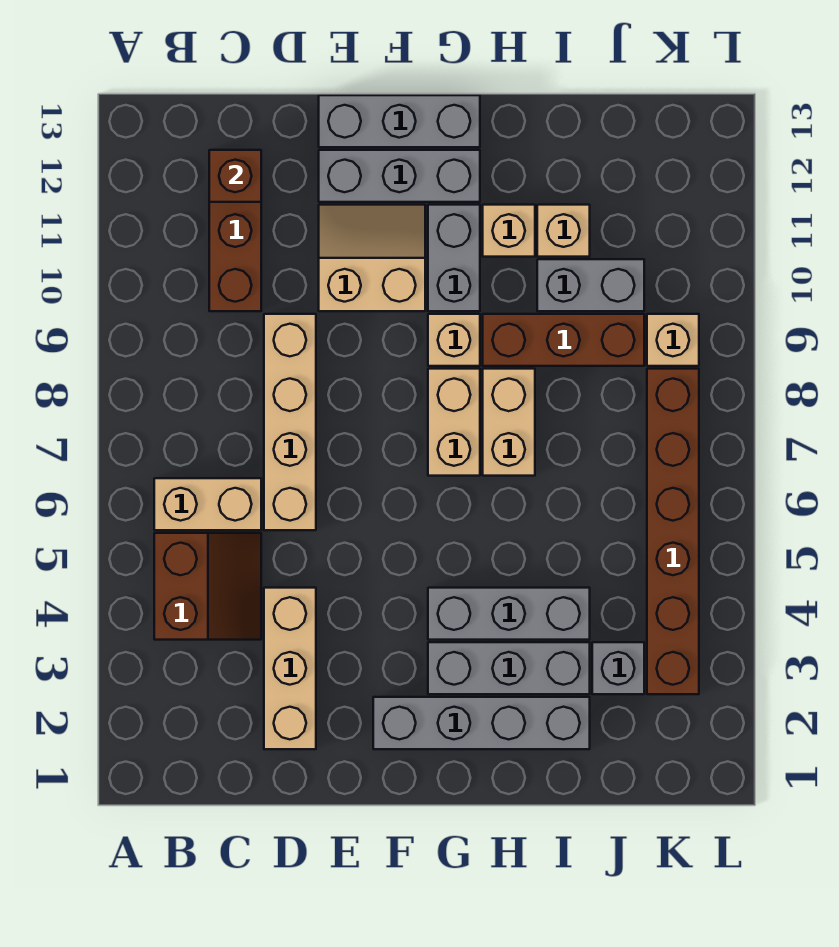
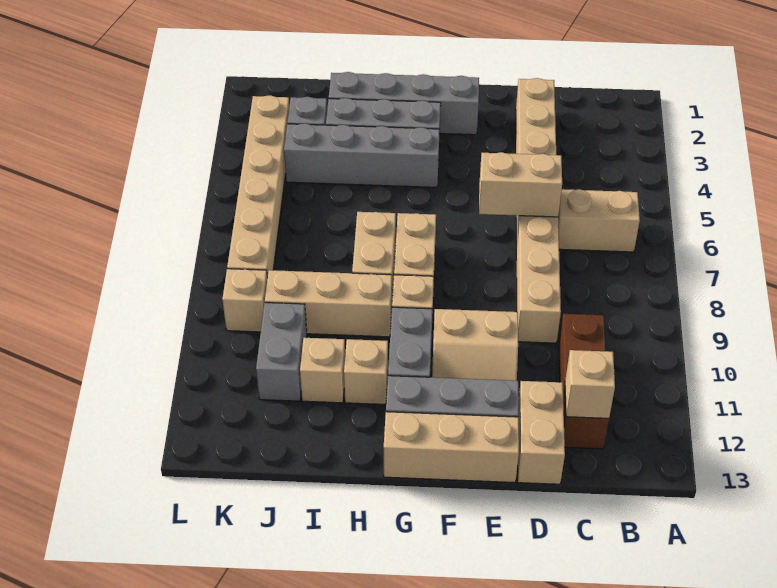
brown 2x2 slope [154,533,261,640] -> none
brown 1x1 brick [209,150,261,202] -> tan 1x1 brick [565,350,615,418]
none -> tan 1x2 brick [479,152,562,217]
none -> tan 1x2 brick [518,381,565,484]
grey 1x3 brick [319,95,480,147] -> tan 1x3 brick [384,412,519,483]
grey 1x3 brick [428,588,590,640] -> grey 1x4 brick [284,123,440,187]
brown 1x3 brick [483,314,644,366] -> tan 1x3 brick [265,270,392,337]
grey 1x2 brick [537,259,644,311] -> grey 1x2 brick turned to [256,303,307,401]
brown 1x6 brick [647,369,699,694] -> tan 1x6 brick [227,95,289,279]

